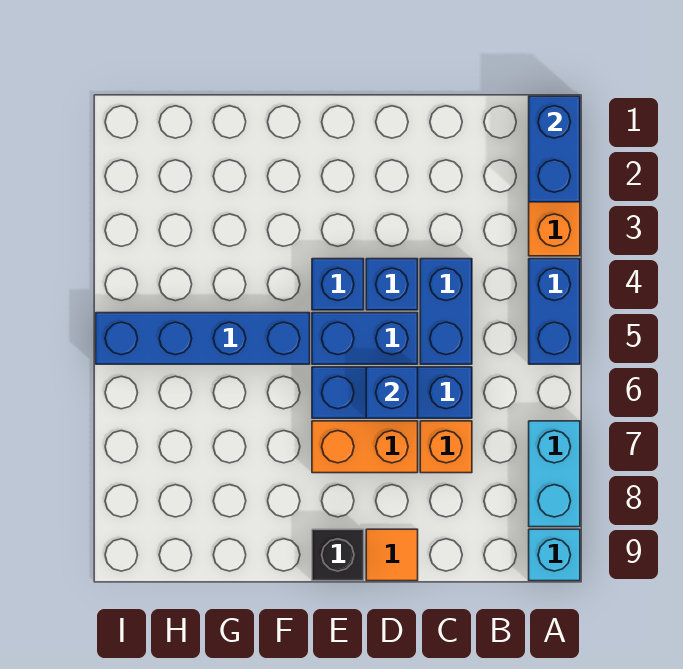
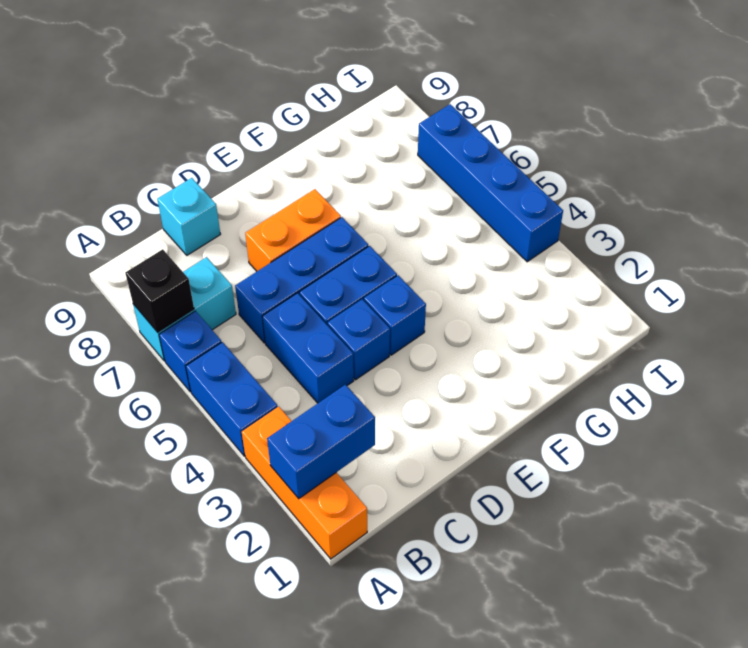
blue 1x2 brick [529,96,580,202] -> blue 1x2 brick turned to [267,385,375,499]
cyan 1x2 brick [529,421,580,527] -> cyan 1x2 brick turned to [133,257,236,361]
cyan 1x1 brick [529,529,580,581] -> cyan 1x1 brick moved to [157,178,221,255]
orange 1x1 brick [420,421,472,473] -> none
blue 1x1 brick [366,367,418,418] -> blue 1x1 brick moved to [159,311,222,392]
orange 1x1 tile [366,529,418,581] -> none
black 1x1 brick [312,529,364,581] -> black 1x1 brick moved to [125,249,194,332]
blue 1x4 brick [96,313,310,364] -> blue 1x4 brick turned to [418,104,563,262]

